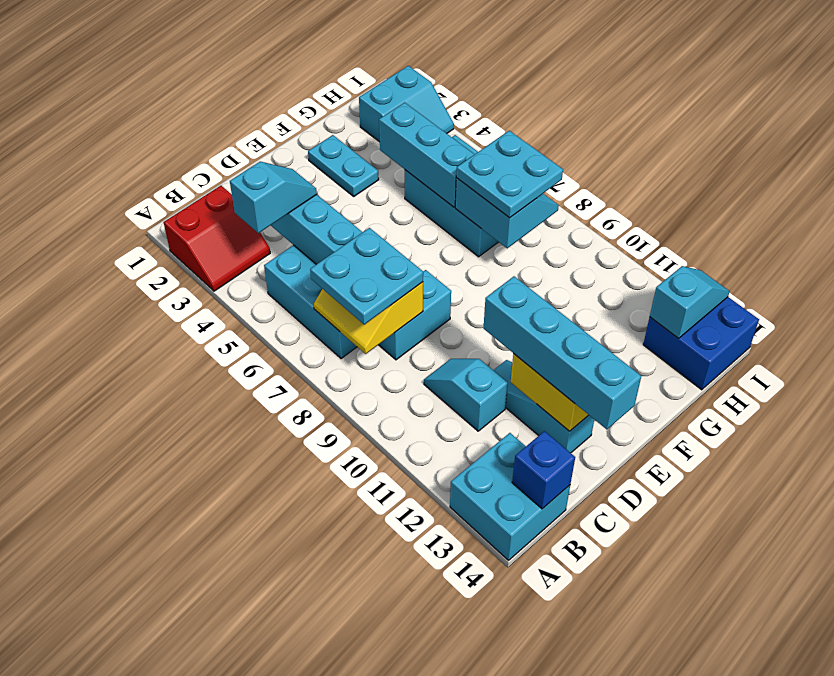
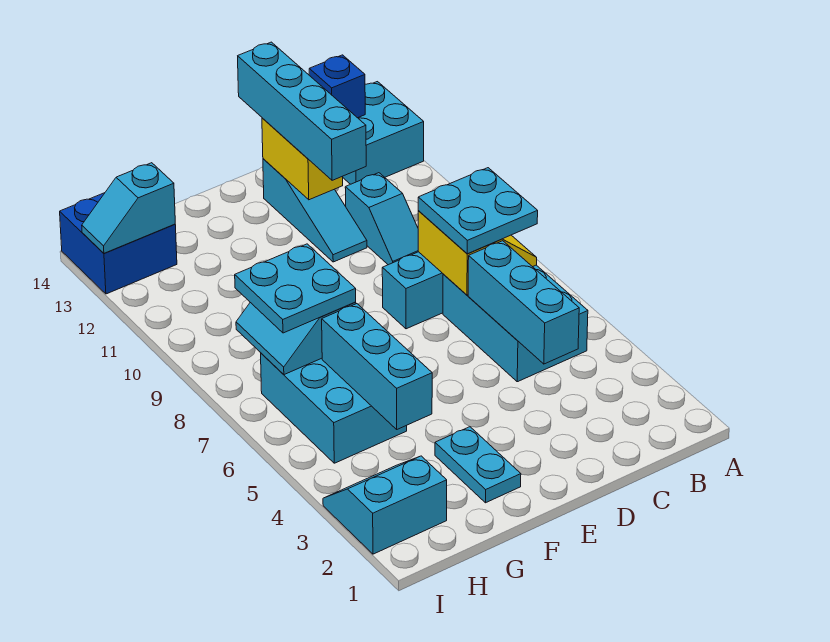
red 2x2 slope [163,186,270,291] -> none
cyan 1x2 slope [230,162,317,233] -> none

